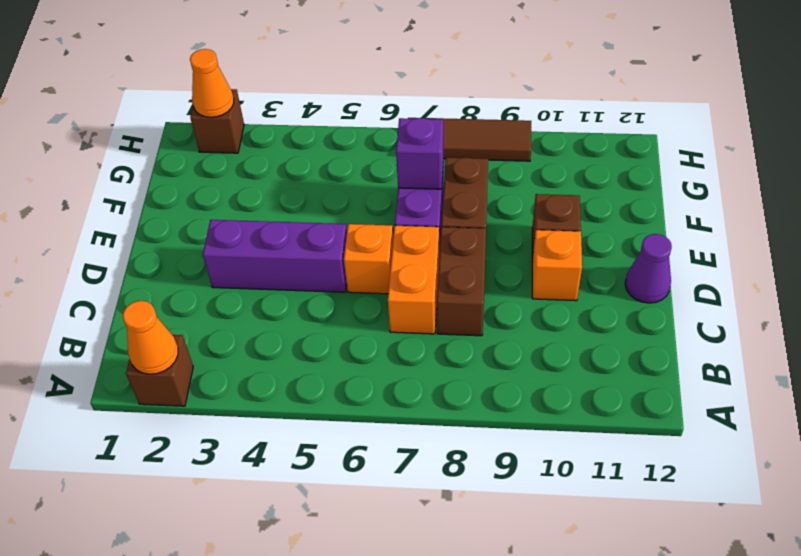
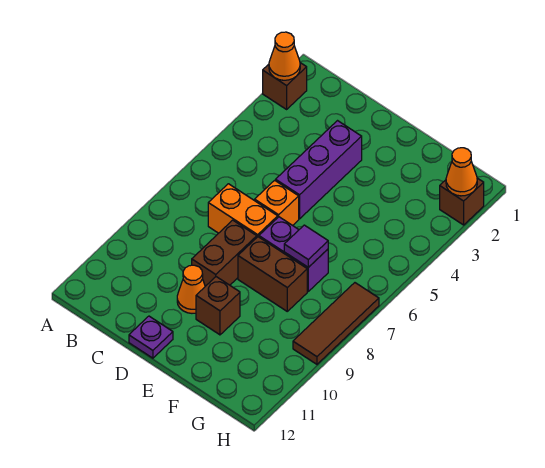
brown 1x2 brick [437,227,486,336] -> brown 1x2 brick turned to [192,220,257,286]
orange 1x1 brick [532,230,582,301] -> orange 1x1 cone [177,265,205,313]
purple 1x1 cone [625,234,672,303] -> purple 1x1 plate [129,316,173,358]
purple 1x1 brick [396,118,443,189] -> purple 1x1 tile [284,225,328,267]

